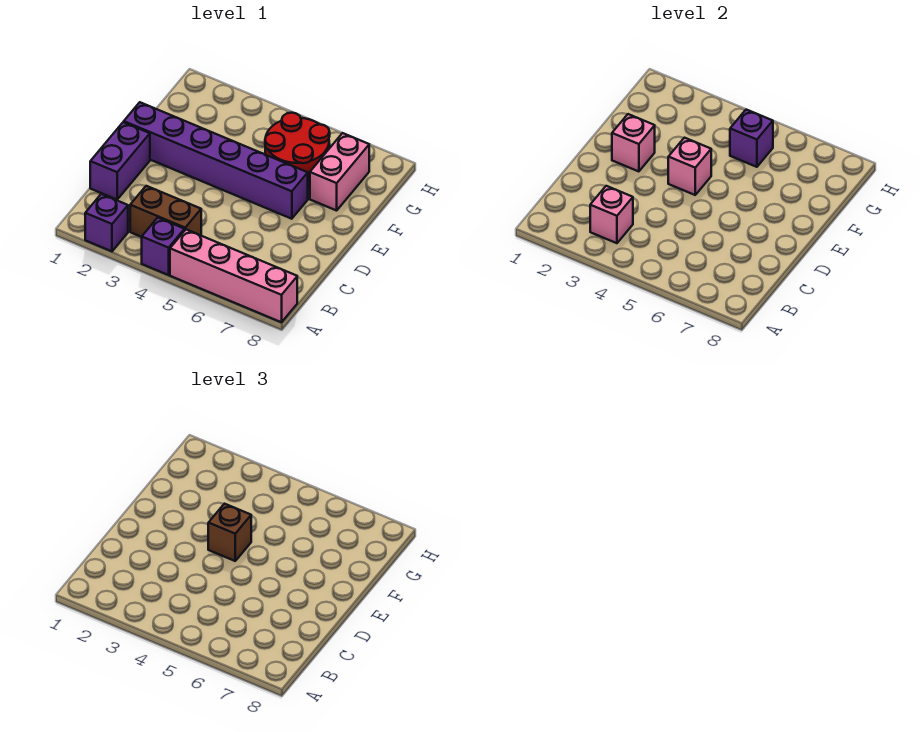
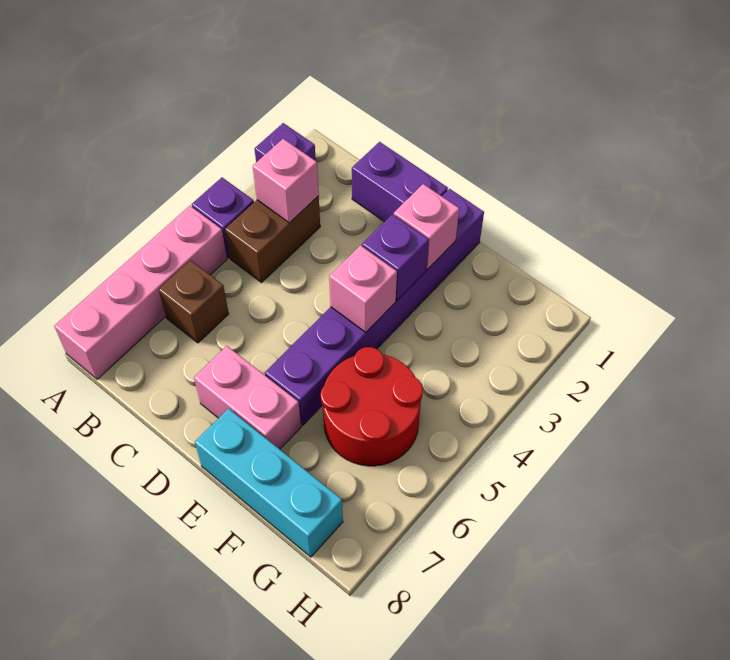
brown 1x1 brick [208,504,251,561] -> brown 1x1 brick moved to [159,260,229,343]
none -> cyan 1x3 brick [195,409,343,557]
pink 1x2 brick [310,133,369,211] -> pink 1x2 brick moved to [194,346,301,449]
purple 1x1 brick [730,110,773,167] -> purple 1x1 brick moved to [362,214,429,300]

